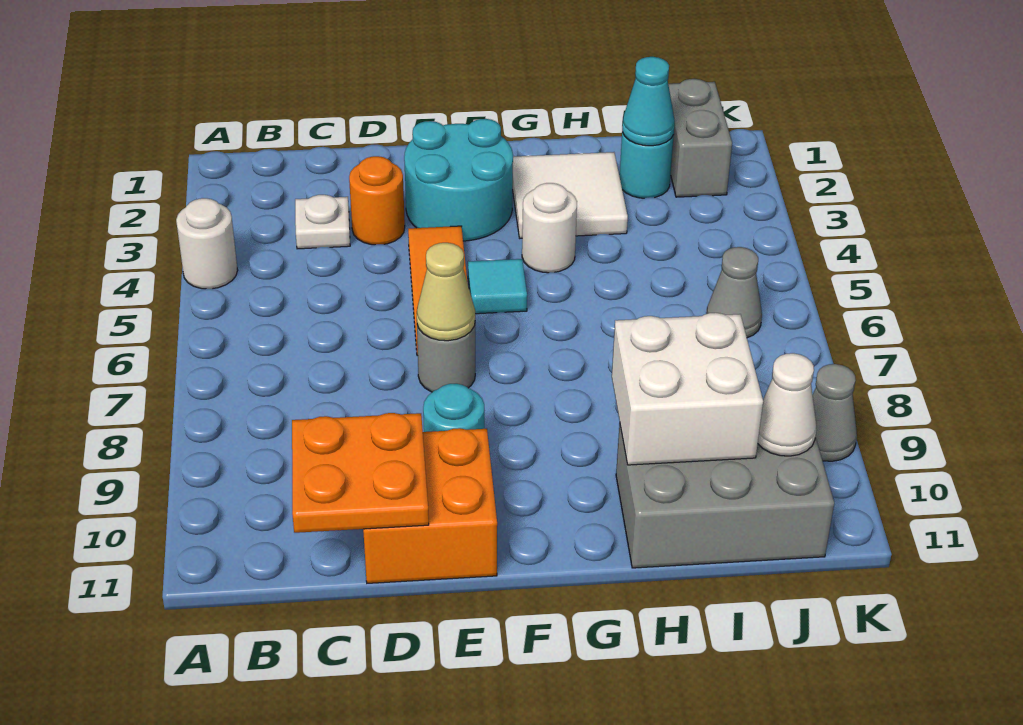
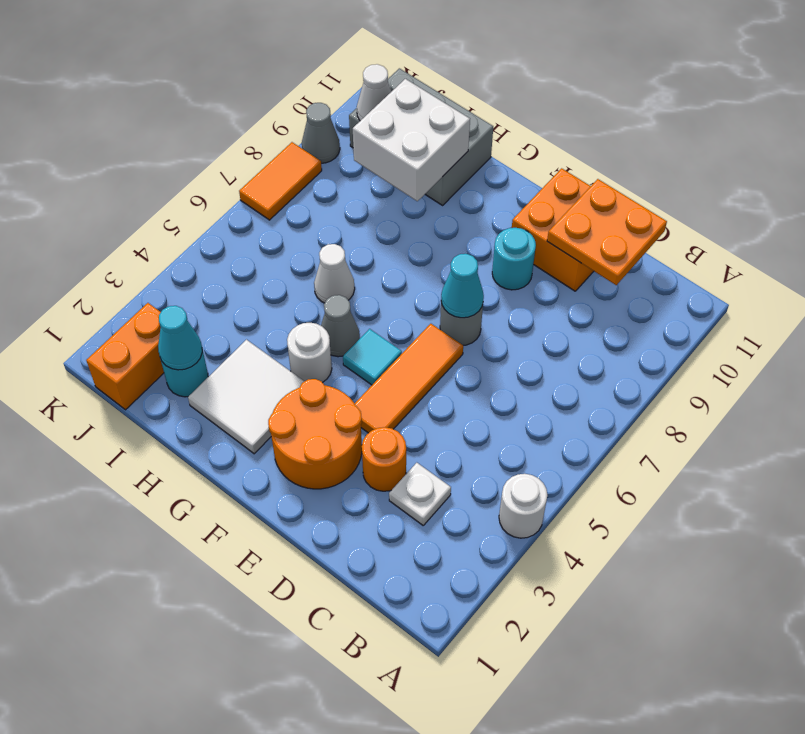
cyan 2x2 round brick [404,119,513,241] -> orange 2x2 round brick [268,379,362,489]
tan 1x1 cone [417,243,475,341] -> cyan 1x1 cone [441,254,484,318]
none -> white 1x1 cone [314,244,355,303]
grey 1x2 brick [668,79,732,197] -> orange 1x2 brick [86,303,164,410]
grey 1x1 cone [706,247,762,338] -> grey 1x1 cone moved to [321,295,360,357]
none -> orange 1x2 tile [239,142,322,220]

